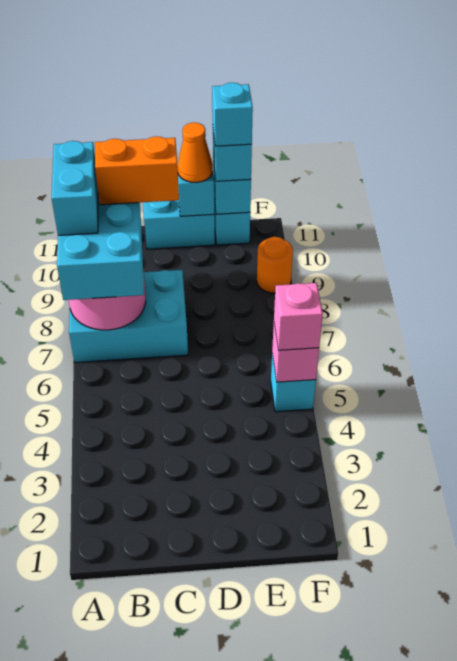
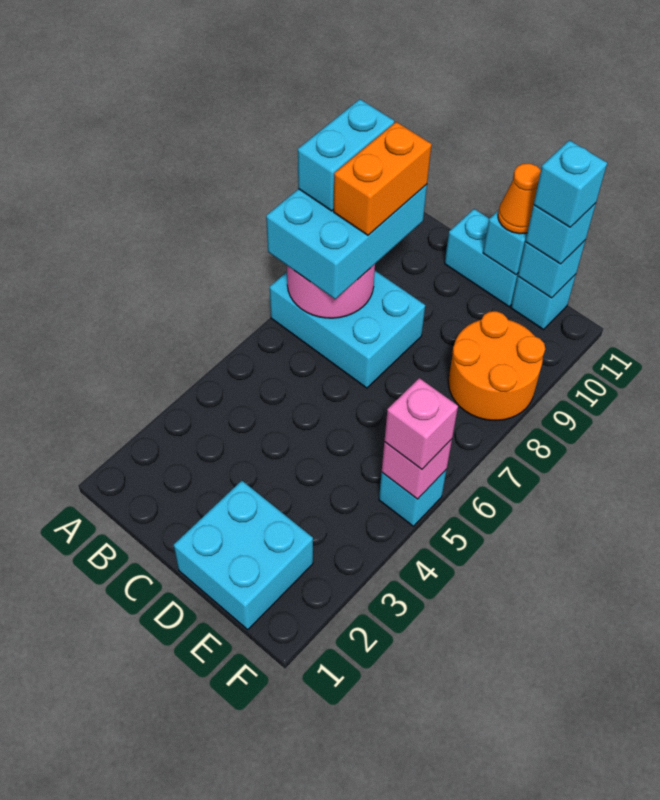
orange 1x2 brick [95,136,179,205] -> orange 1x2 brick turned to [334,122,432,235]
none -> cyan 2x2 brick [174,481,313,630]
orange 1x1 round brick [257,237,293,293] -> orange 2x2 round brick [448,311,545,420]

